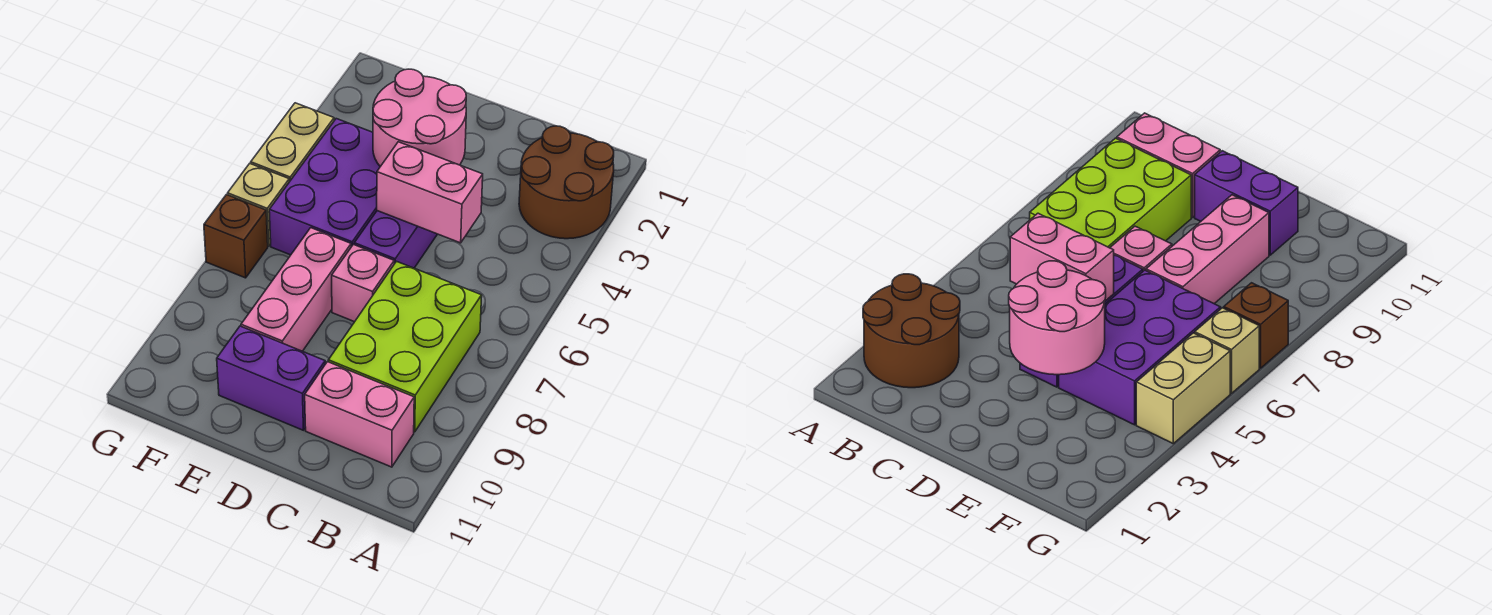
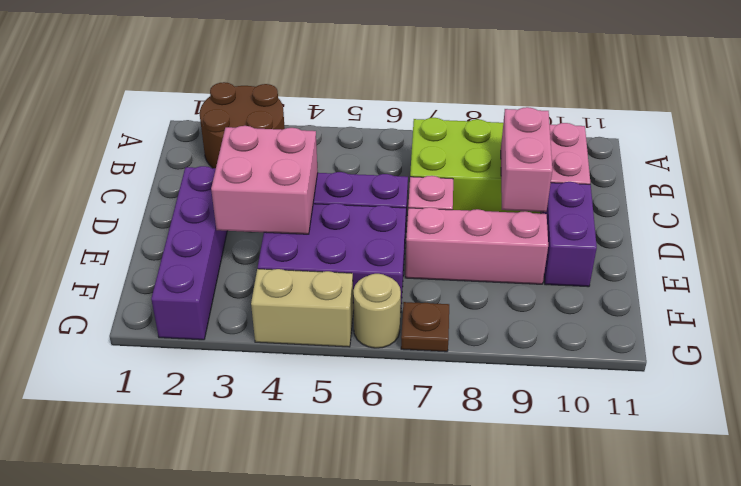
pink 1x2 brick [377,142,483,243] -> pink 1x2 brick moved to [501,107,552,212]
none -> purple 1x4 brick [151,166,227,340]
pink 2x2 round brick [373,69,466,167] -> pink 2x2 brick [211,126,318,234]
tan 1x1 brick [228,164,289,246] -> tan 1x1 round brick [353,274,401,348]
brown 1x1 brick [204,195,268,278] -> brown 1x1 plate [401,302,449,352]

